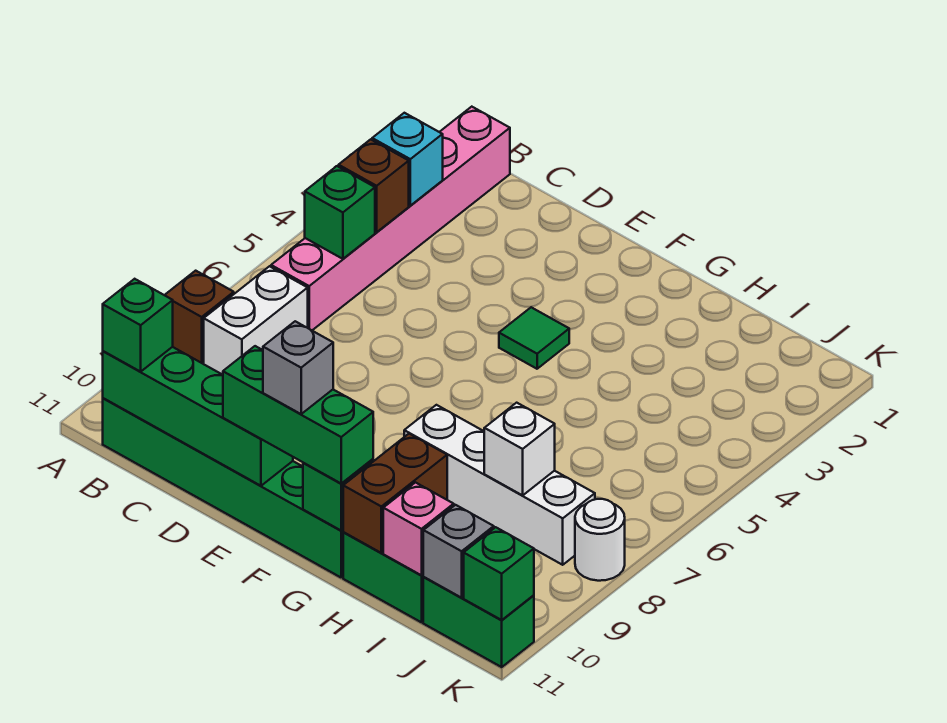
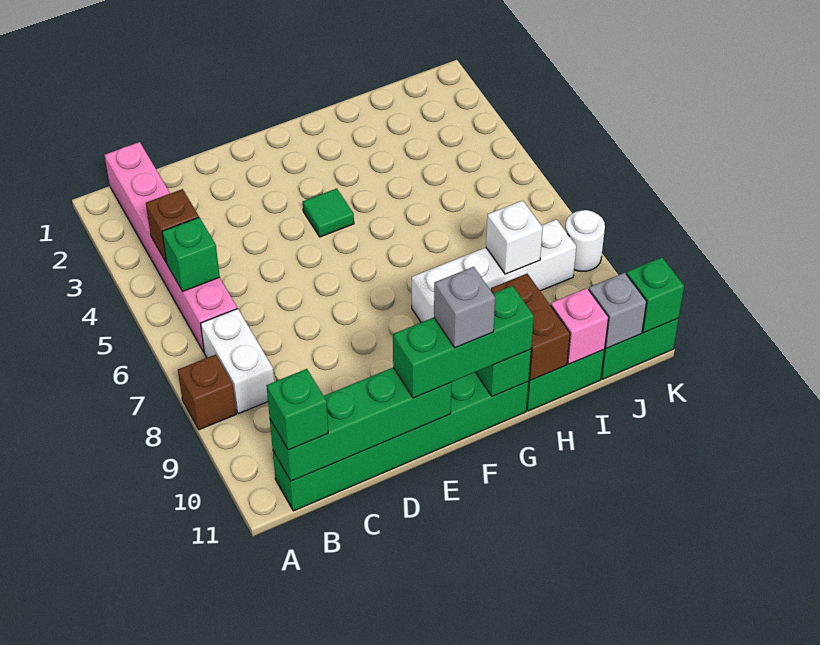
cyan 1x1 brick [372,113,443,206] -> none

